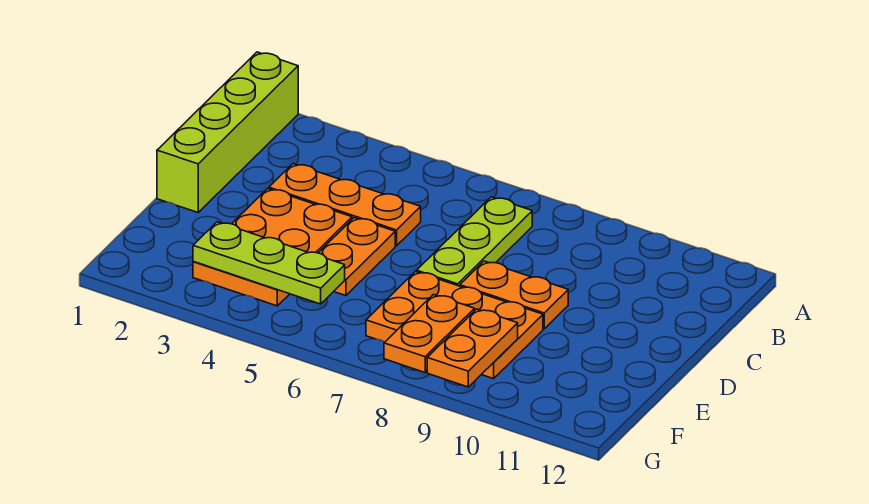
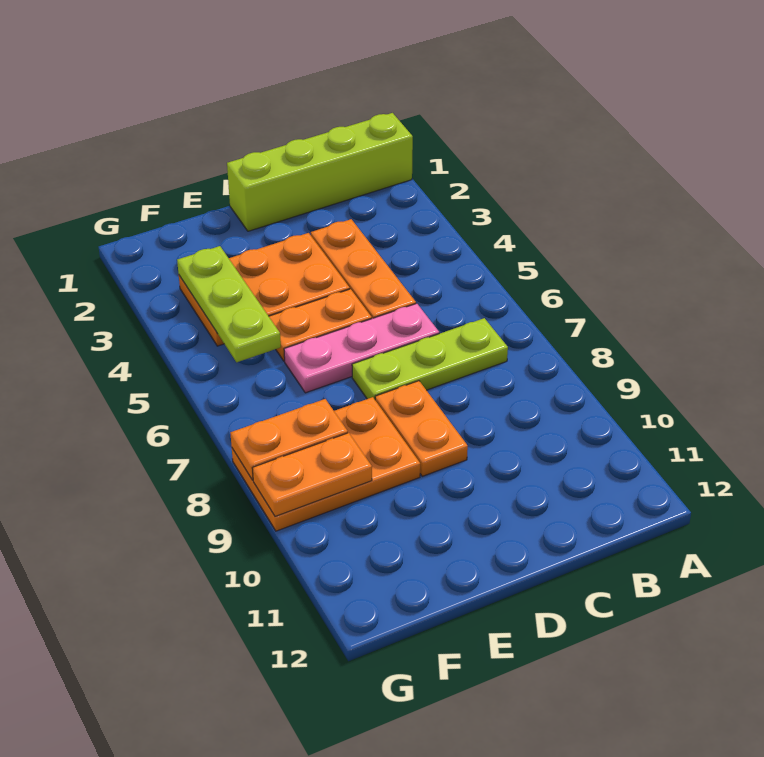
none -> pink 1x3 plate [284,304,439,393]
orange 2x3 plate [366,272,543,379] -> orange 2x3 plate turned to [232,397,420,531]

